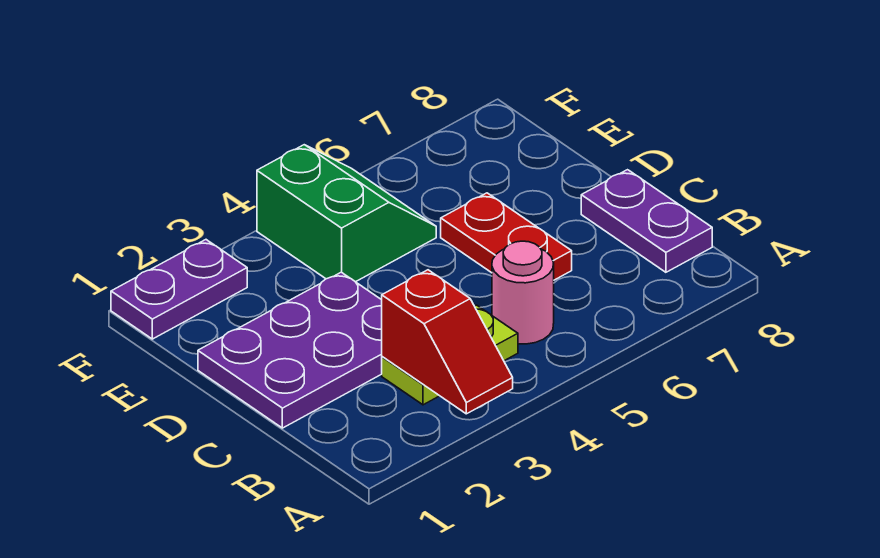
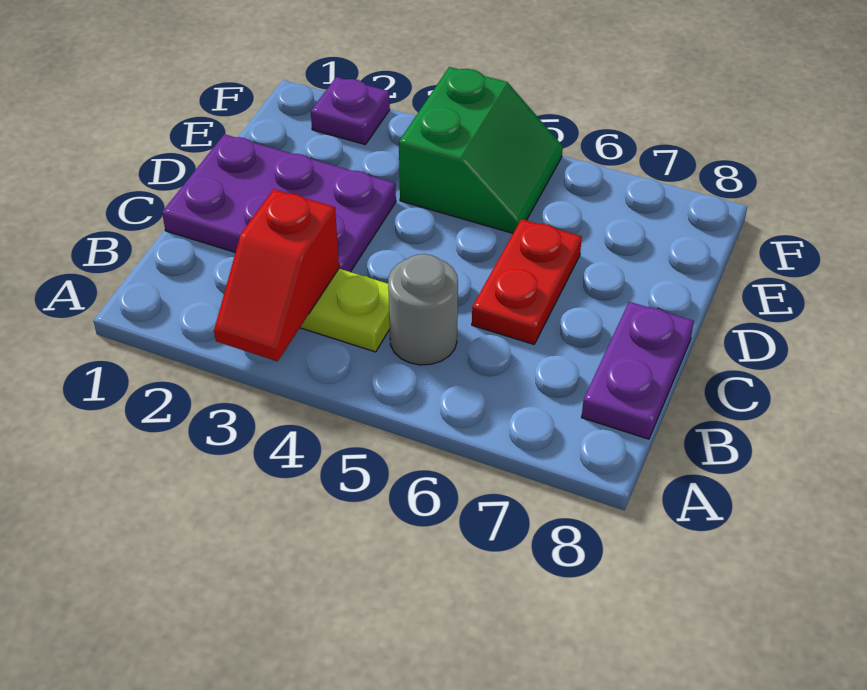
pink 1x1 round brick [492,241,554,344] -> grey 1x1 round brick [388,254,458,365]
purple 1x2 plate [111,240,247,339] -> purple 1x1 plate [311,77,390,144]

